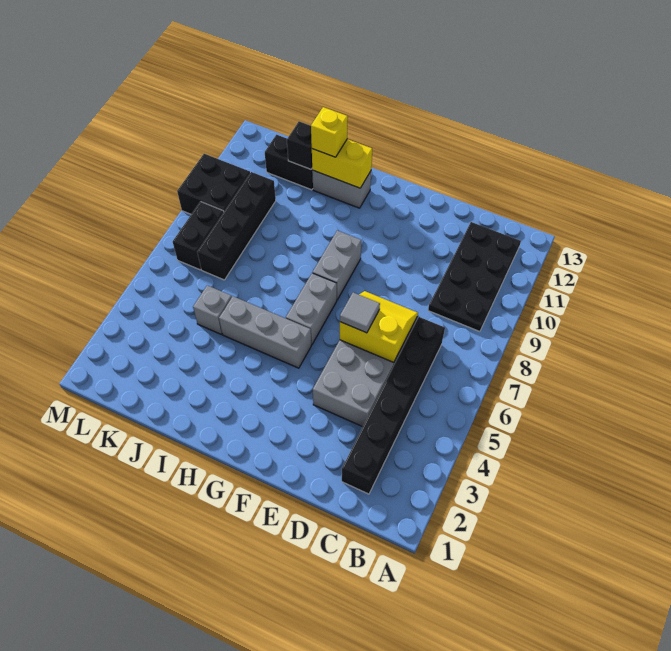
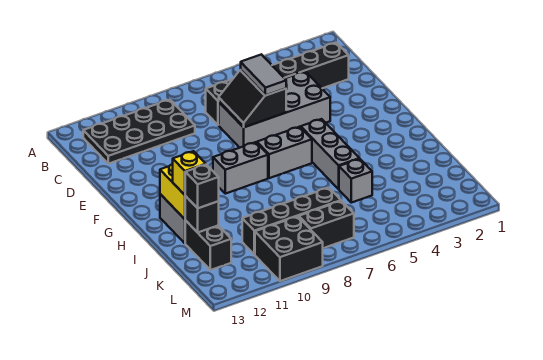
yellow 2x2 slope [340,291,418,363] -> black 2x2 slope [219,70,286,127]
grey 1x1 tile [340,292,380,333] -> grey 1x2 tile [241,54,286,96]
none -> black 1x1 brick [185,165,219,208]

